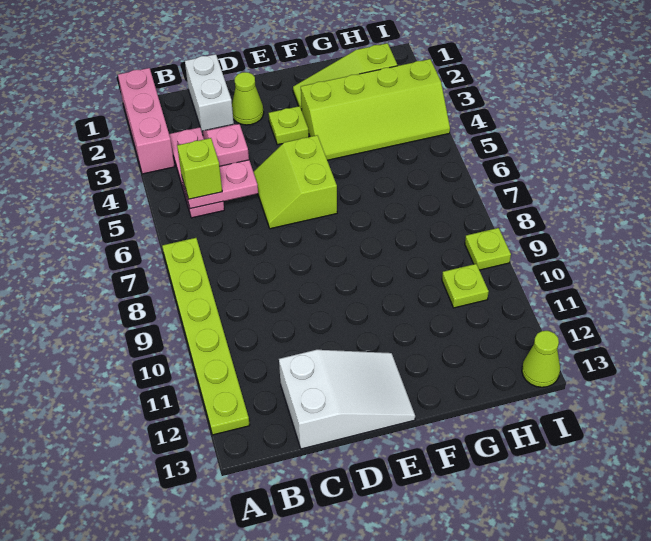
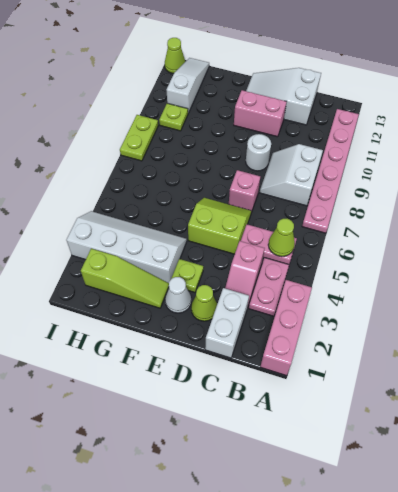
lime 1x6 plate [162,238,250,435] -> pink 1x6 plate [302,109,359,233]
lime 1x1 brick [177,138,222,199] -> lime 1x1 cone [268,219,295,257]
none -> white 2x2 slope [260,144,323,206]
lime 2x2 slope [254,135,337,229] -> lime 2x2 slope turned to [188,198,252,254]
none -> pink 1x1 brick [229,170,260,211]
none -> white 1x1 round brick [246,134,271,171]
none -> pink 1x2 brick [234,90,286,137]
none -> white 1x1 cone [165,277,191,313]
lime 2x4 slope [301,59,450,160] -> white 2x4 slope [66,211,187,283]
none -> white 1x3 slope [166,58,209,113]
lime 1x1 plate [465,228,511,270] -> lime 1x2 plate [120,115,158,161]

